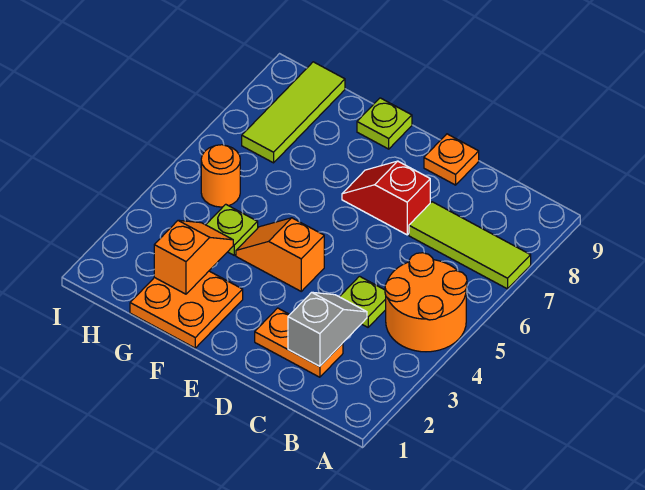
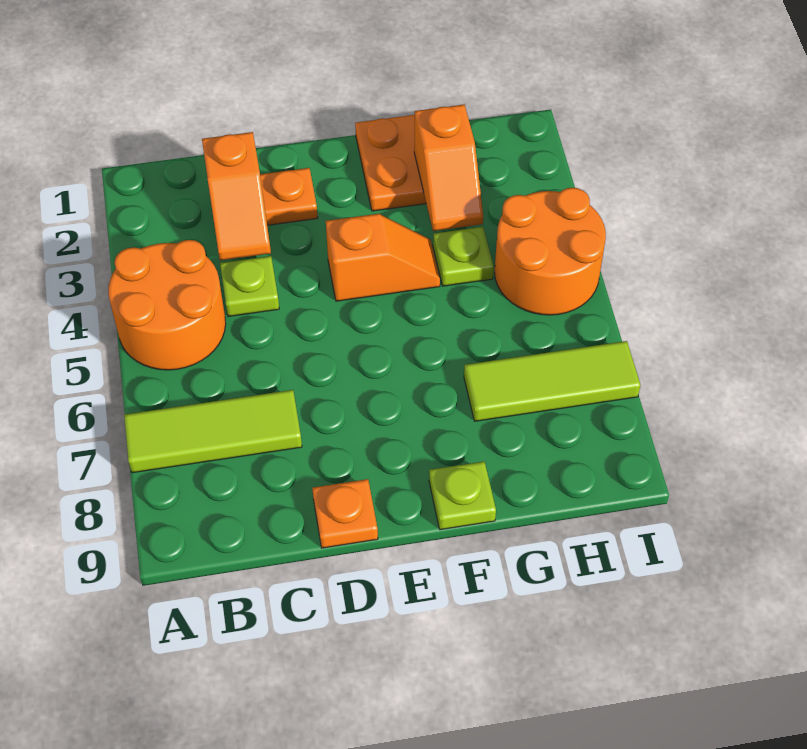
grey 1x2 slope [288,292,367,366] -> orange 1x2 slope [202,132,271,260]
red 1x2 slope [342,161,430,235] -> none
orange 1x1 round brick [201,145,240,207] -> orange 2x2 round brick [495,188,606,315]
lime 1x3 tile [242,62,345,163] -> lime 1x3 tile turned to [464,341,641,421]

